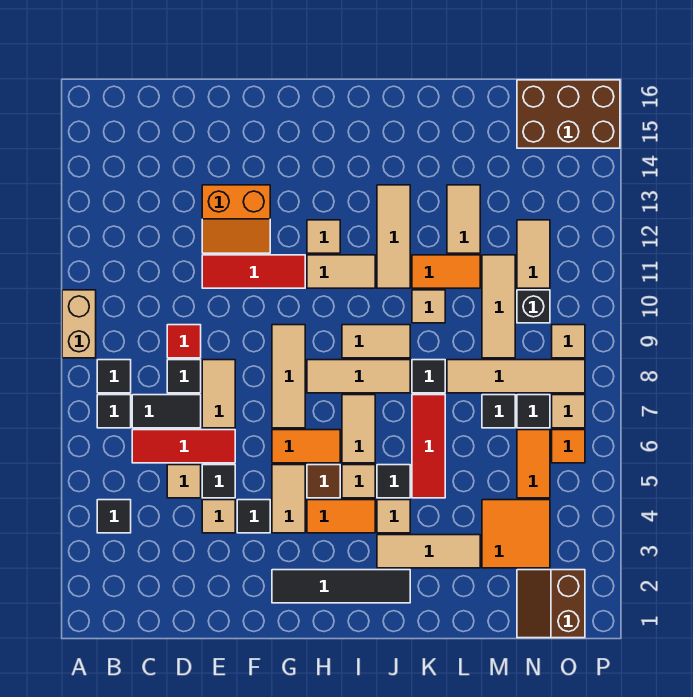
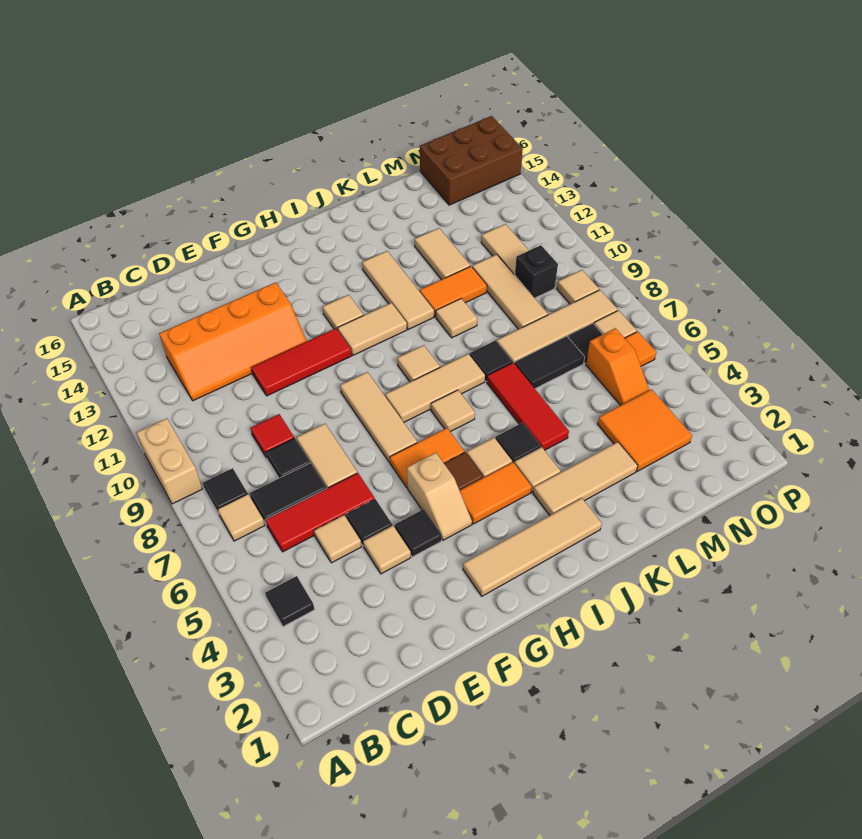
black 1x1 tile [97,395,131,428] -> tan 1x1 tile [218,494,265,541]
orange 2x2 slope [202,185,270,253] -> orange 2x4 slope [159,282,307,401]
black 1x4 tile [272,570,410,603] -> tan 1x4 tile [463,498,602,596]
tan 1x2 tile [272,465,305,533] -> tan 1x2 slope [407,453,472,540]
tan 1x2 tile [342,395,375,463] -> tan 1x1 tile [431,390,475,432]
tan 1x2 tile [342,325,410,358] -> tan 1x1 tile [397,345,440,382]
black 1x1 tile [482,395,515,428] -> black 1x2 tile [515,336,585,389]
brown 2x2 slope [517,570,585,638] -> none
orange 1x2 tile [517,430,550,498] -> orange 1x2 slope [586,328,649,405]

